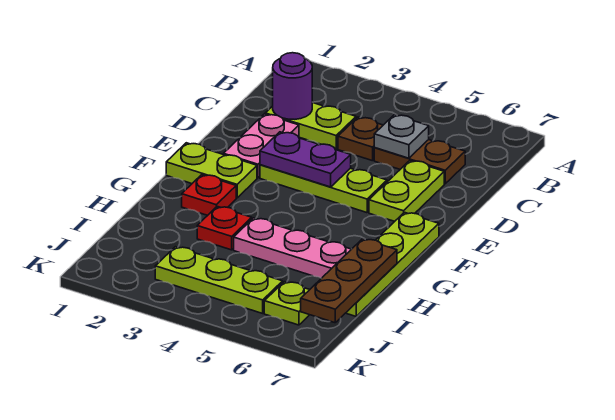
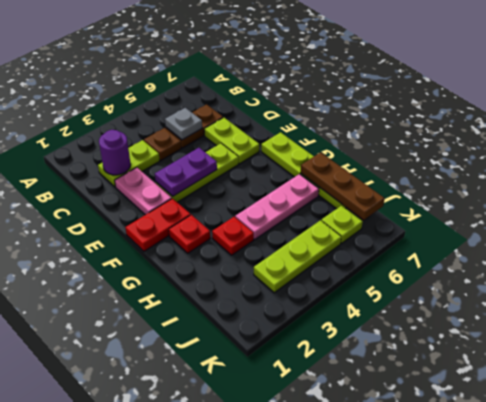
lime 1x2 plate [166,143,257,198] -> red 1x2 plate [125,198,191,251]

